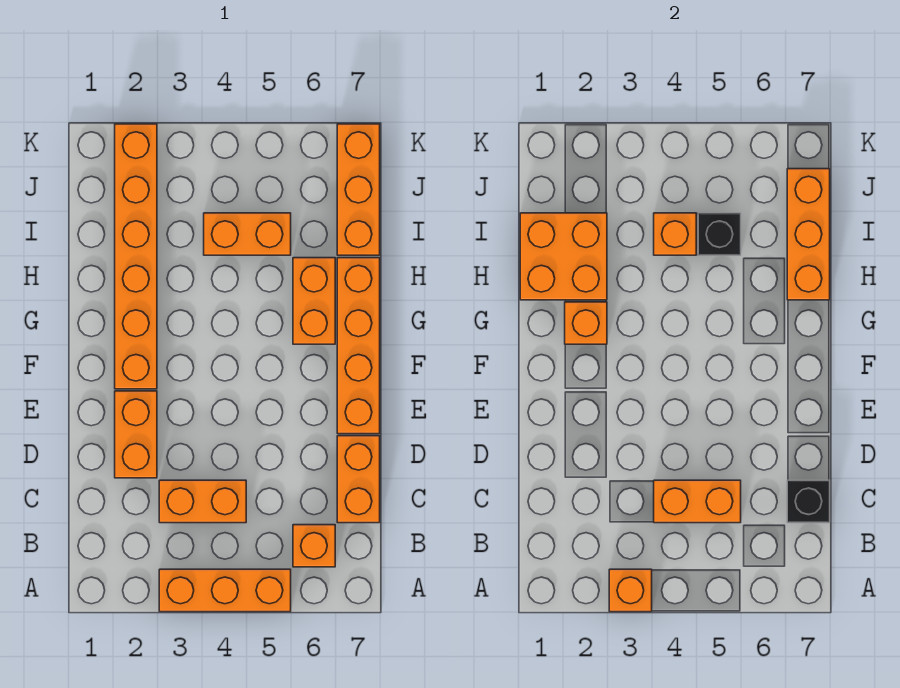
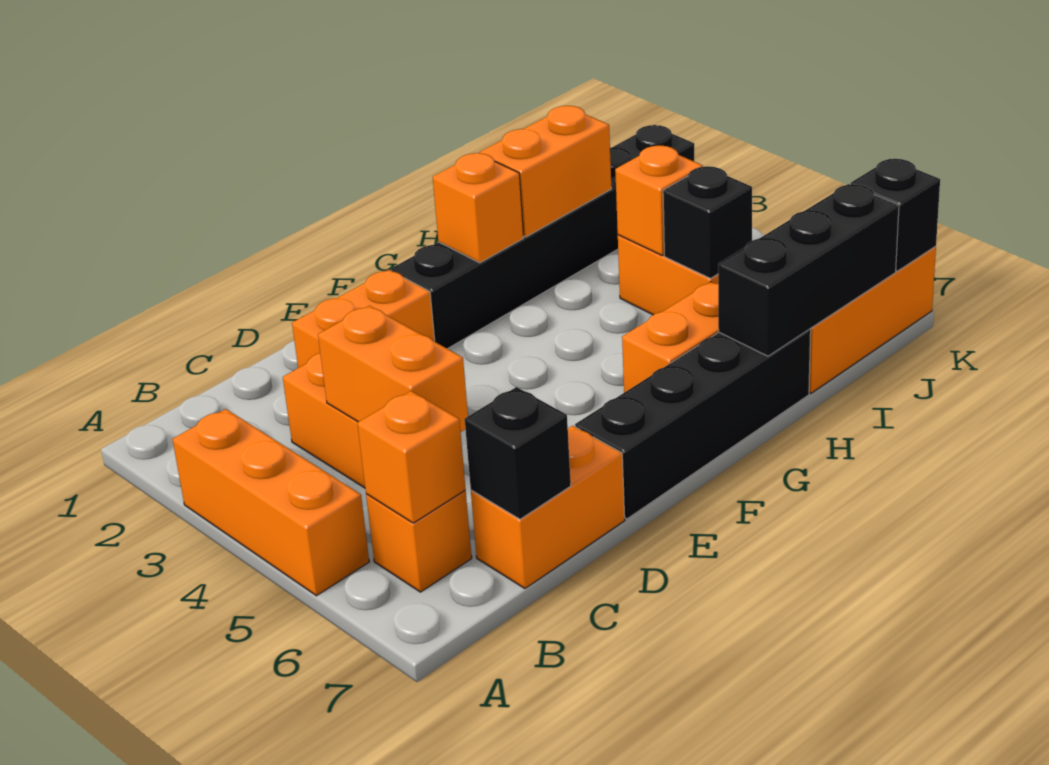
orange 1x1 brick [609,569,652,612] -> orange 1x1 brick moved to [357,391,466,523]
orange 1x4 brick [337,258,380,434] -> black 1x4 brick [575,329,811,519]
orange 1x6 brick [115,124,157,389] -> black 1x6 brick [391,125,694,349]
orange 2x2 brick [520,213,607,300] -> orange 1x2 brick [479,106,611,237]
orange 1x3 brick [787,169,830,300] -> black 1x3 brick [718,184,899,356]
none -> black 1x1 brick [851,159,940,271]

